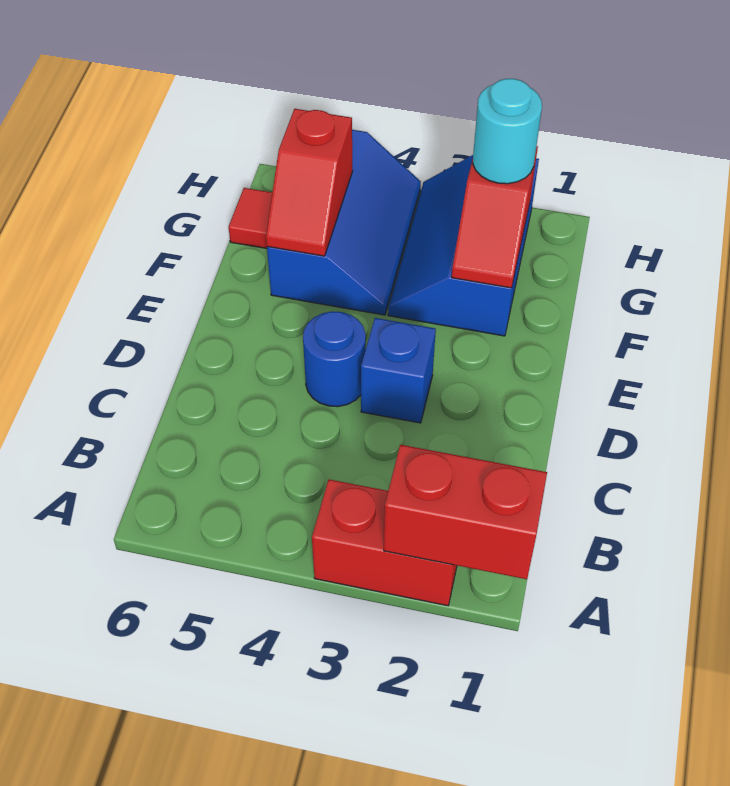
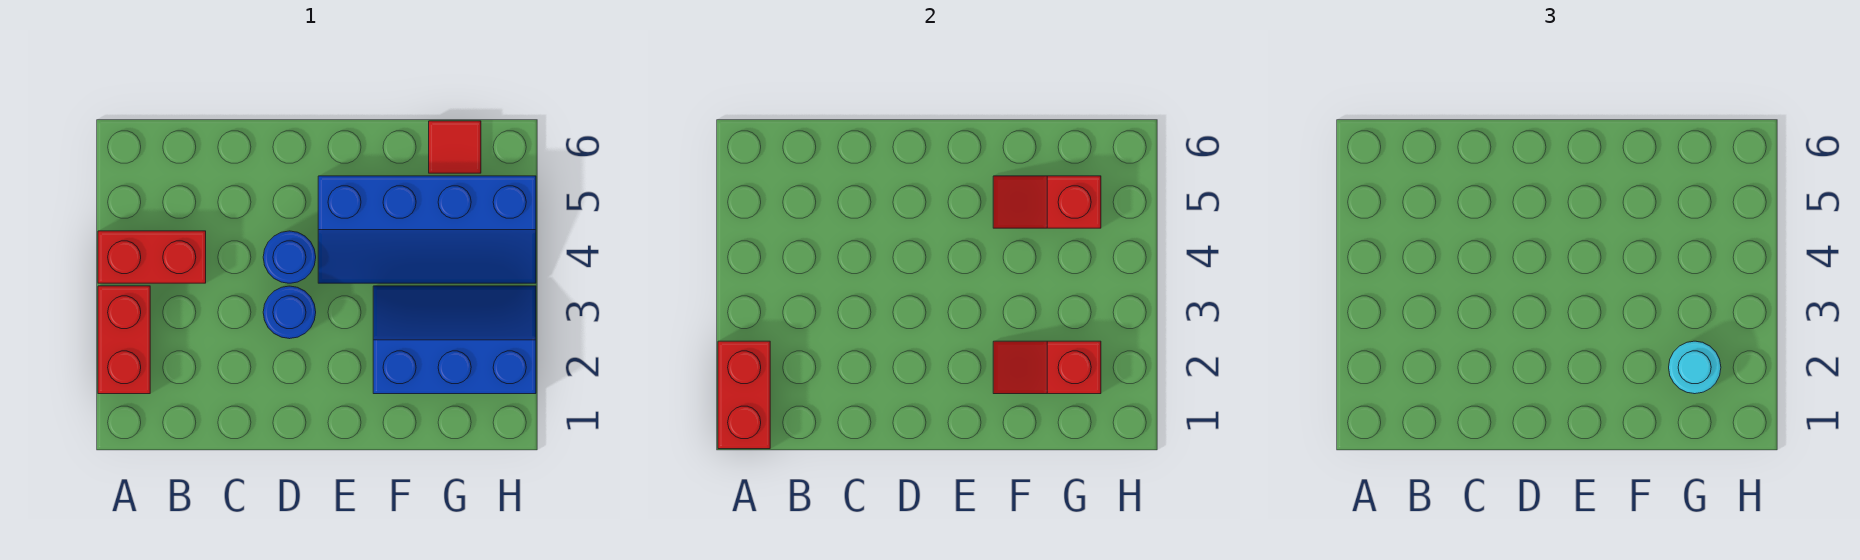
none -> red 1x2 brick [98,231,206,283]
blue 1x1 brick [361,318,436,423] -> blue 1x1 round brick [263,286,316,339]
blue 2x3 slope [267,130,421,315] -> blue 2x4 slope [318,176,536,283]

